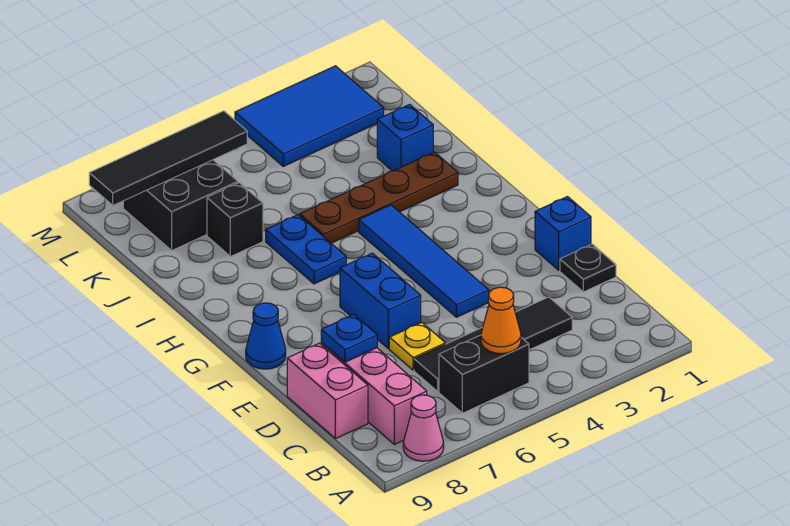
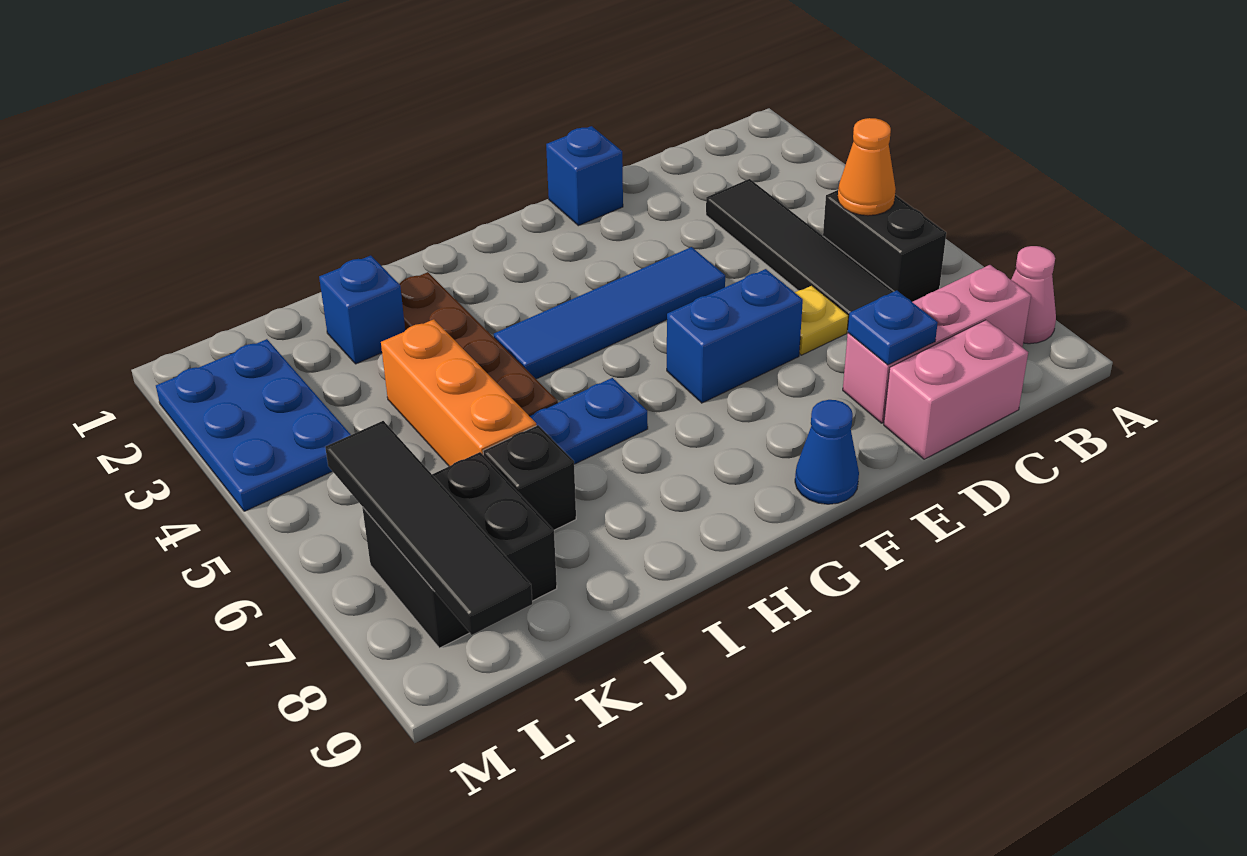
black 1x1 plate [560,244,616,292] -> none
none -> orange 1x3 brick [381,319,536,466]
blue 2x3 tile [235,66,384,166] -> blue 2x3 plate [156,339,351,511]

